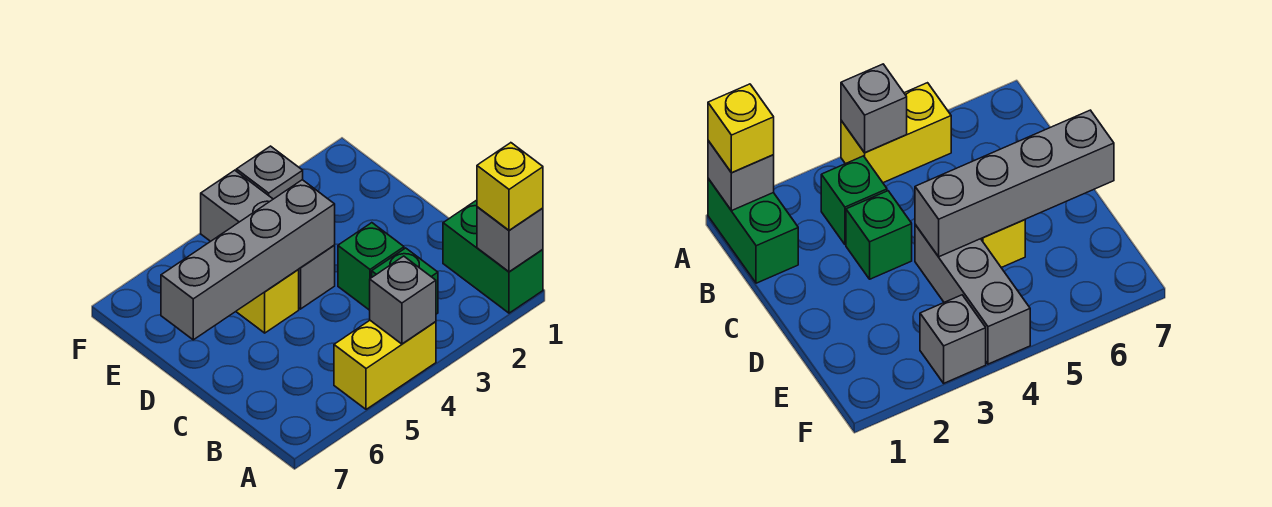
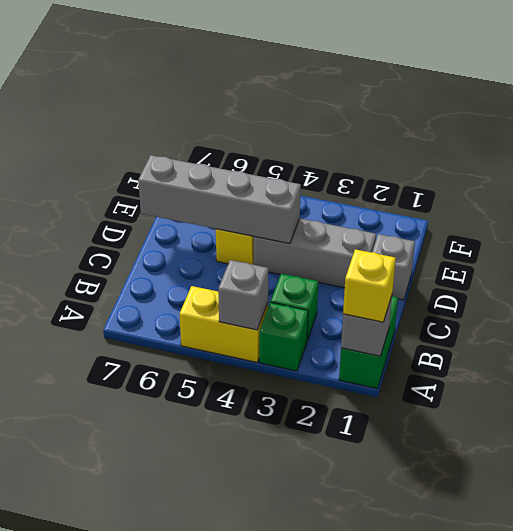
green 1x1 brick [338,223,404,310] -> green 1x1 brick moved to [259,302,308,371]
grey 1x3 brick [201,170,335,309] -> grey 1x3 brick turned to [254,219,376,288]
grey 1x1 brick [236,146,303,199] -> grey 1x1 brick moved to [372,234,415,300]

